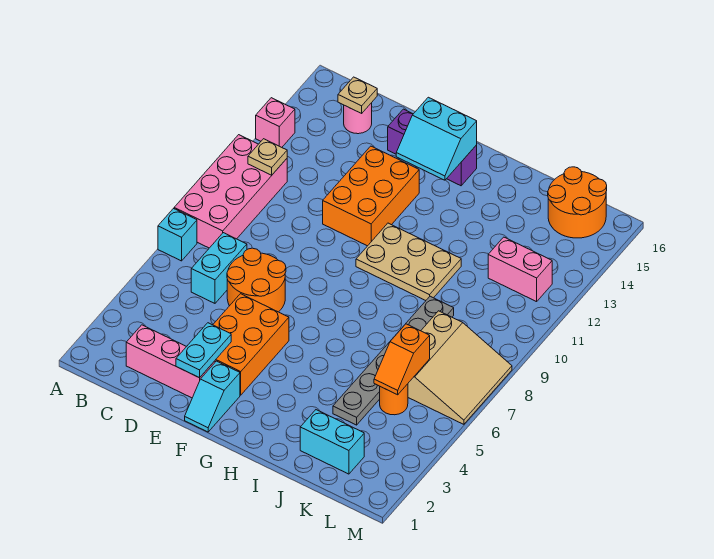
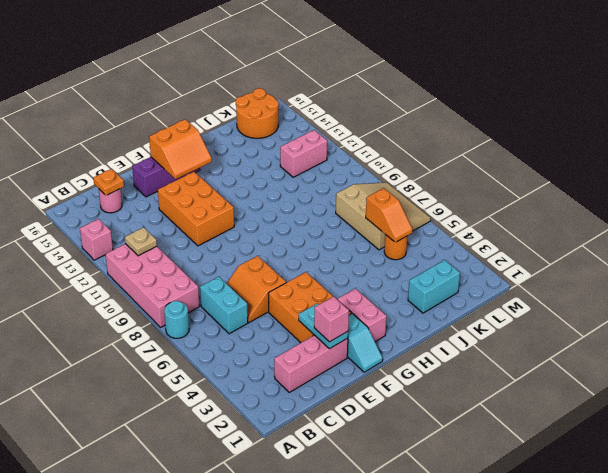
cyan 1x1 brick [158,209,197,261] -> cyan 1x1 round brick [164,301,189,338]
tan 1x1 plate [338,77,377,113] -> orange 1x1 plate [93,169,124,195]
orange 2x2 round brick [227,248,286,312] -> orange 2x2 slope [227,256,286,323]
none -> pink 1x1 brick [314,296,349,342]
cyan 2x2 slope [396,97,477,180] -> orange 2x2 slope [149,119,212,179]
none -> pink 1x2 brick [337,289,386,342]
tan 2x3 plate [356,223,461,300] -> none
grey 1x6 plate [333,296,454,425] -> none

